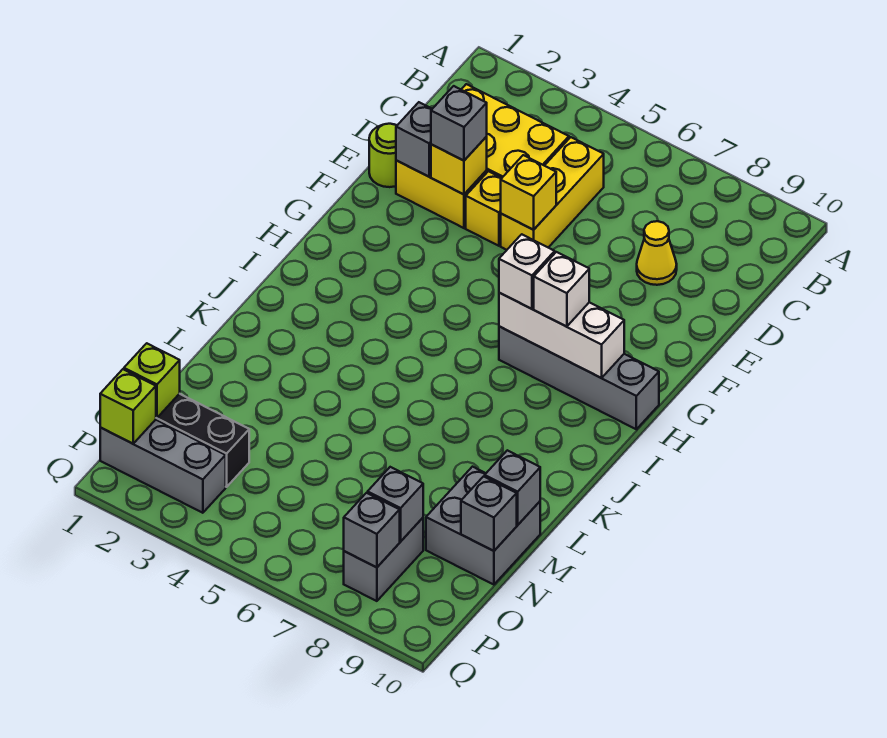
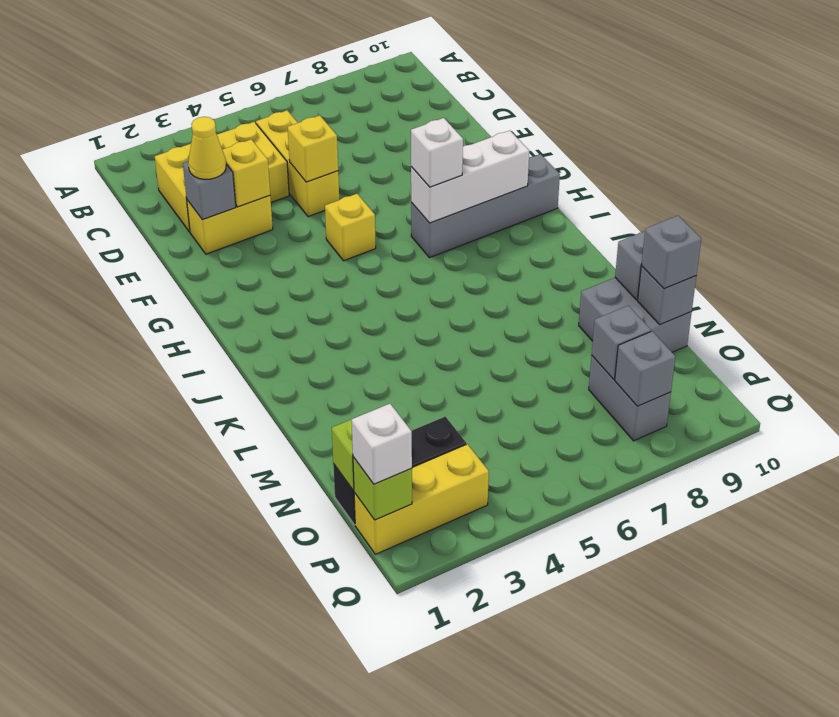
yellow 1x1 cone [637,221,677,285] -> yellow 1x1 cone moved to [188,117,226,179]
lime 1x1 round brick [369,124,397,187] -> none
grey 1x1 brick [431,86,487,161] -> grey 1x1 brick moved to [641,216,701,289]
yellow 1x1 brick [466,171,502,246] -> yellow 1x1 brick moved to [325,194,376,261]
white 1x1 brick [534,252,589,327] -> white 1x1 brick moved to [352,404,412,484]
grey 1x3 brick [100,420,226,513] -> yellow 1x3 brick [354,444,489,554]

